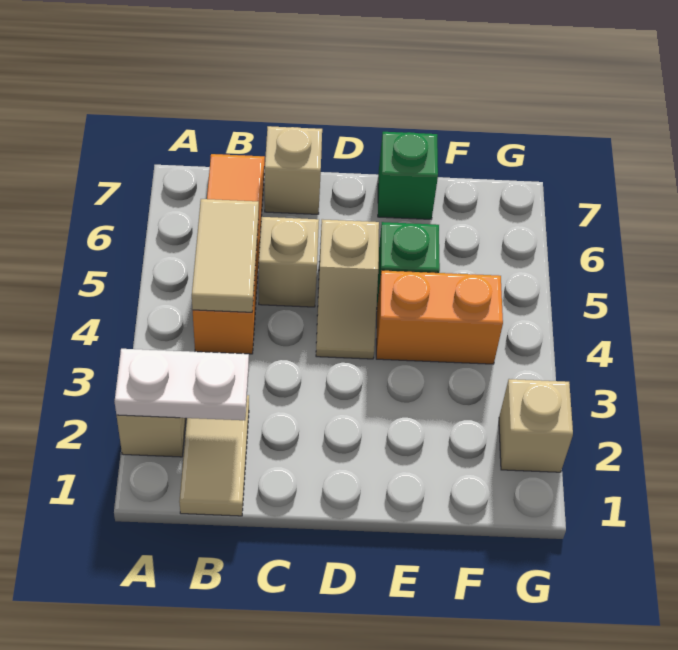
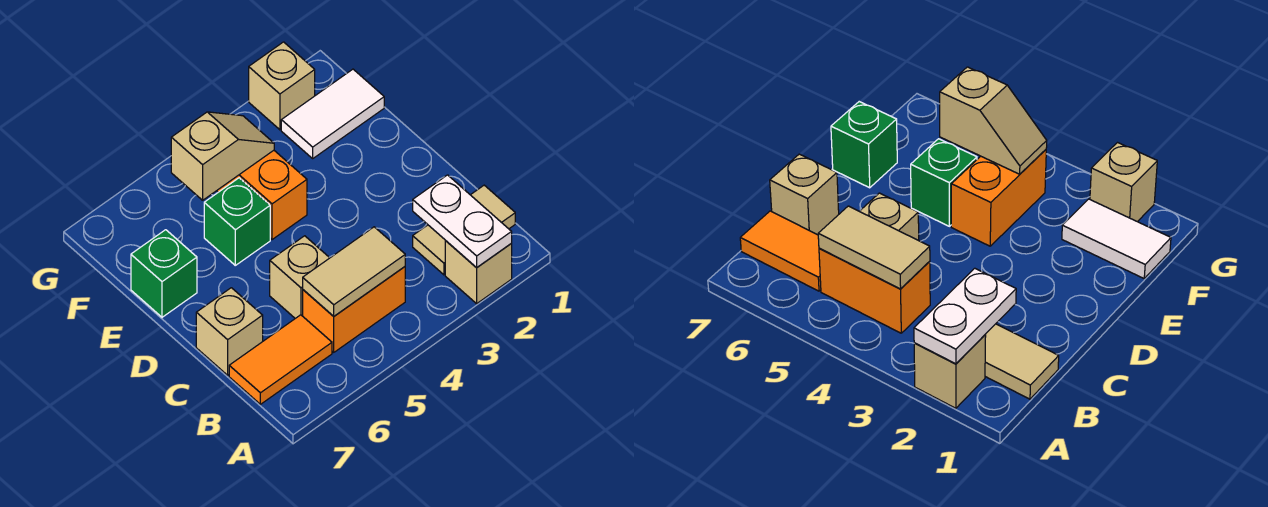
tan 1x2 slope [316,219,379,359] -> tan 1x2 slope moved to [171,112,274,200]
none -> white 1x2 tile [281,69,384,158]

